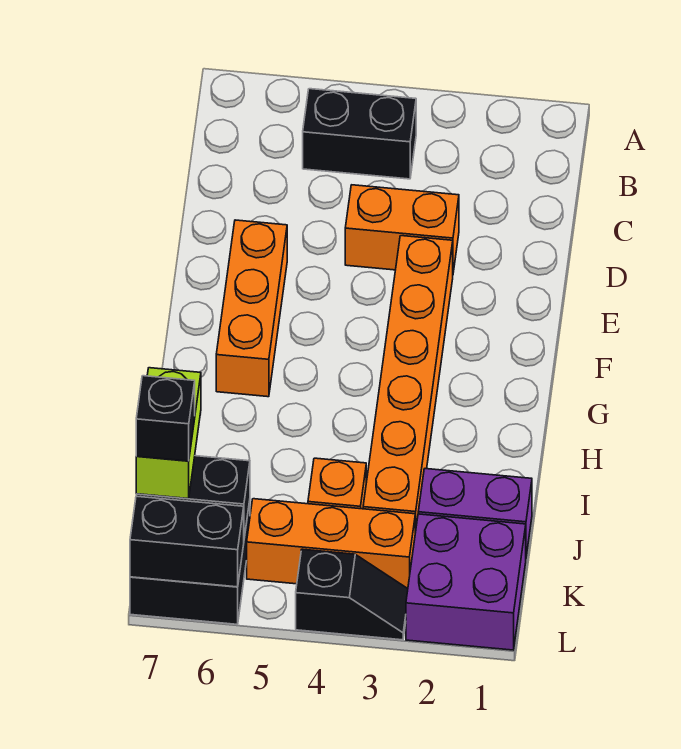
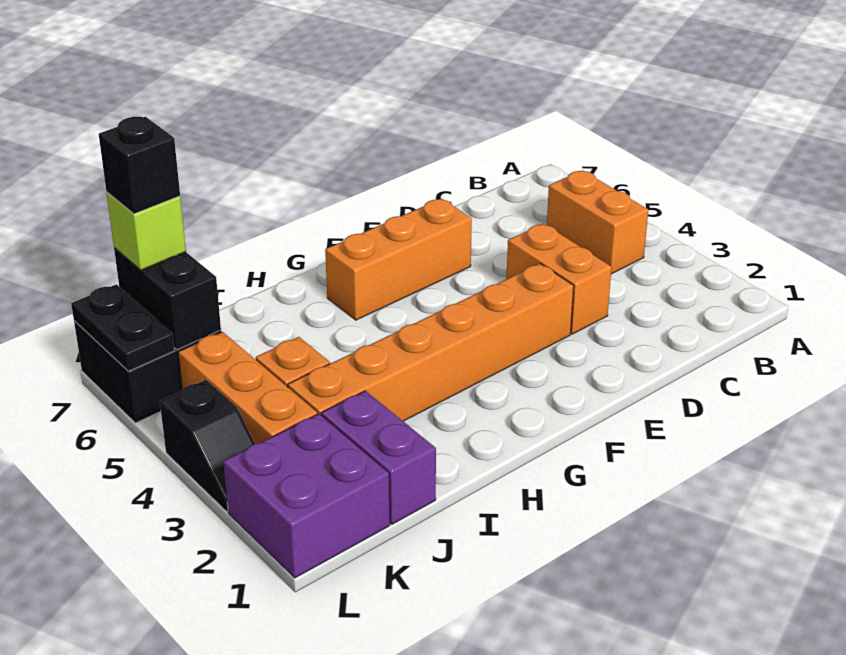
black 1x2 brick [303,89,416,179] -> orange 1x2 brick [547,170,648,274]
lime 1x2 brick [136,368,201,499] -> lime 1x1 brick [106,192,186,270]
black 1x2 brick [130,496,244,587] -> black 1x2 plate [71,284,174,371]

